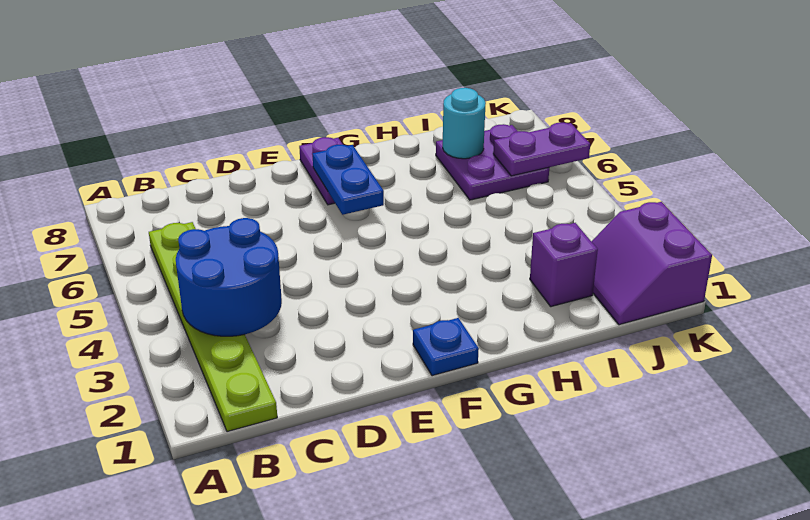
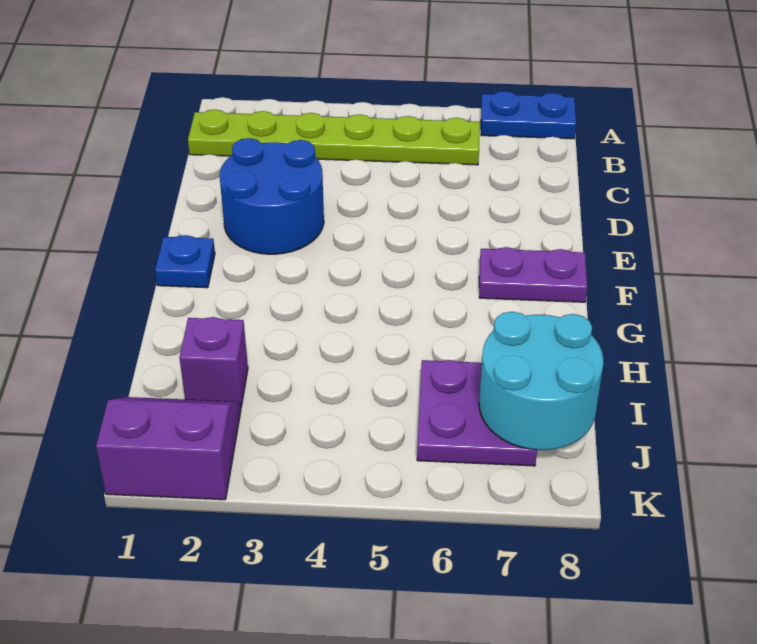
blue 2x2 round brick [176,218,282,336] -> blue 2x2 round brick moved to [220,138,324,254]
blue 1x2 plate [313,145,384,215] -> blue 1x2 plate moved to [481,91,576,139]
cyan 1x1 round brick [443,88,486,159] -> cyan 2x2 round brick [479,312,603,450]
purple 1x2 plate [493,123,590,176] -> none

